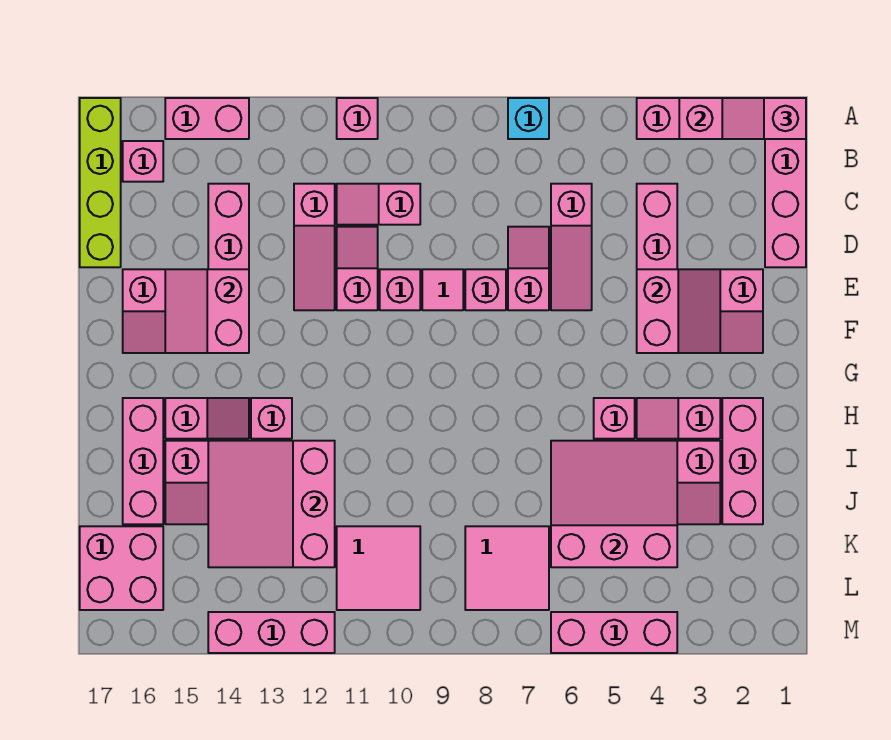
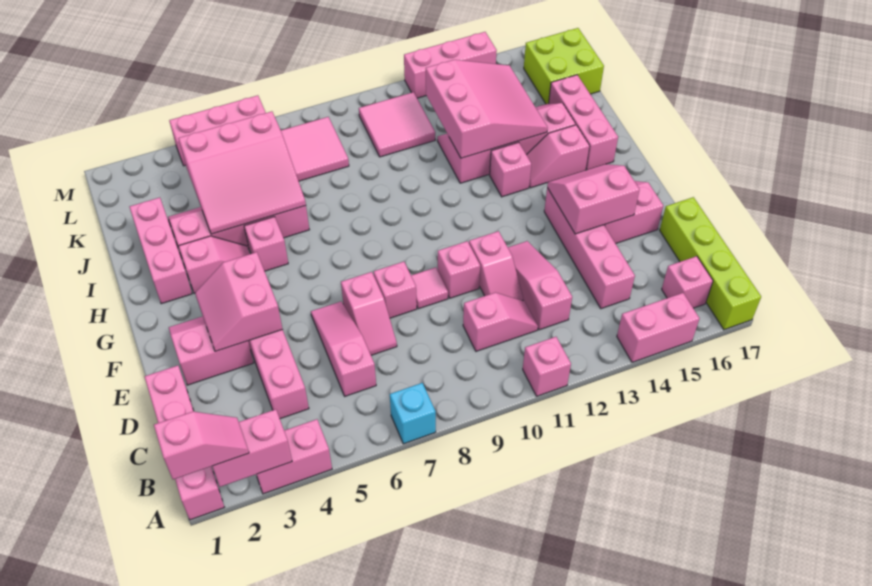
pink 2x2 slope [165,269,249,353] -> pink 2x2 slope turned to [547,164,640,234]
pink 2x2 brick [80,526,163,610] -> lime 2x2 brick [524,28,604,104]

